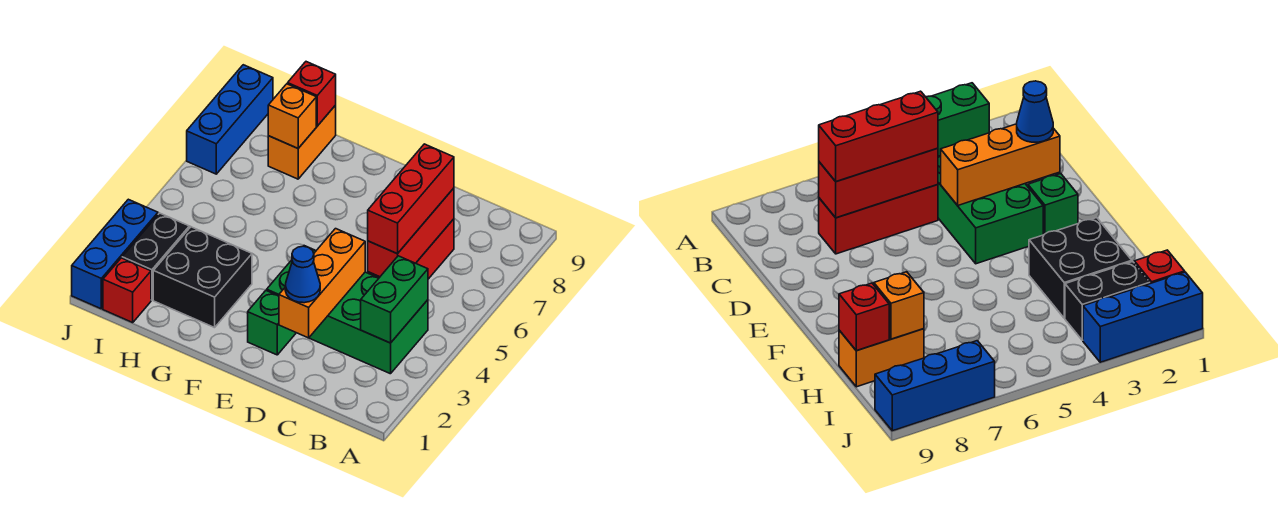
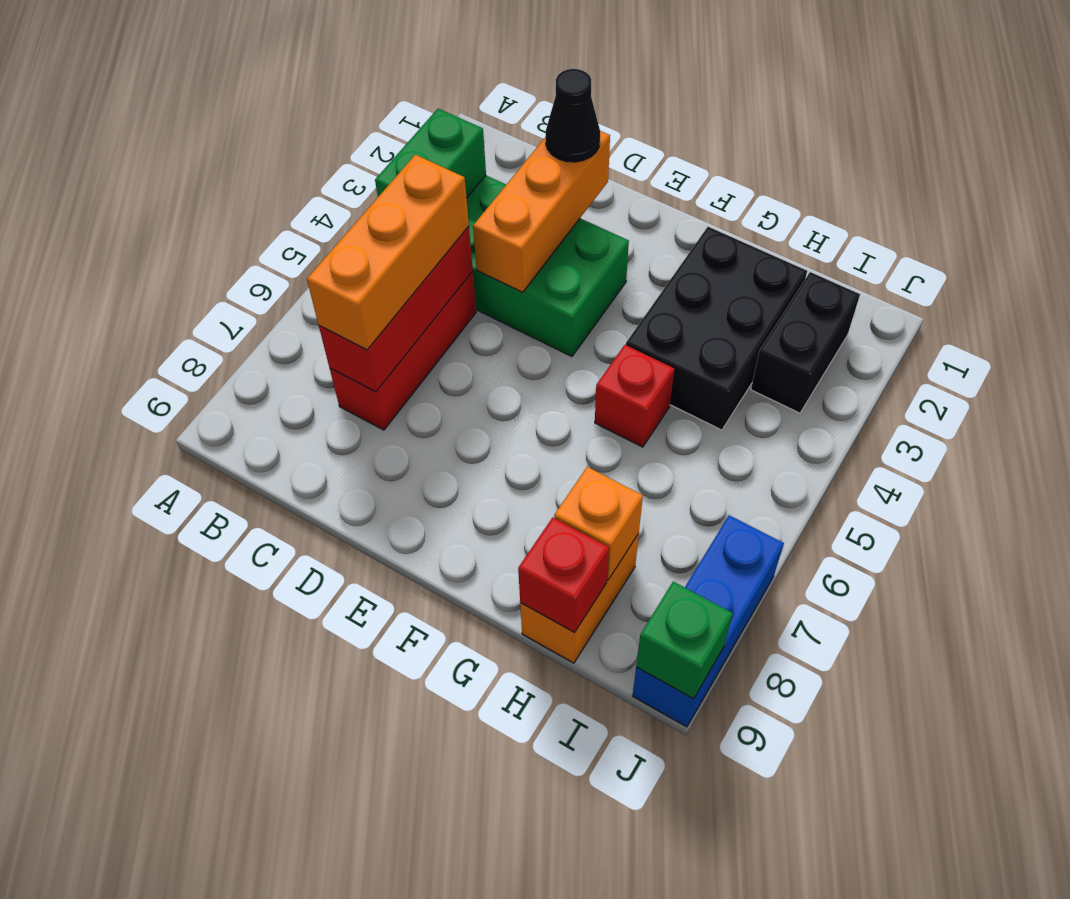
red 1x3 brick [368,144,454,254] -> orange 1x3 brick [307,155,469,350]
blue 1x1 cone [285,246,320,303] -> black 1x1 cone [546,69,600,162]
green 1x1 brick [248,290,296,355] -> green 1x1 brick moved to [636,582,733,699]
black 2x2 brick [153,227,252,328] -> black 2x3 brick [626,227,807,430]
red 1x1 brick [103,258,151,322] -> red 1x1 brick moved to [595,345,674,447]
blue 1x3 brick [72,199,158,309] -> none

